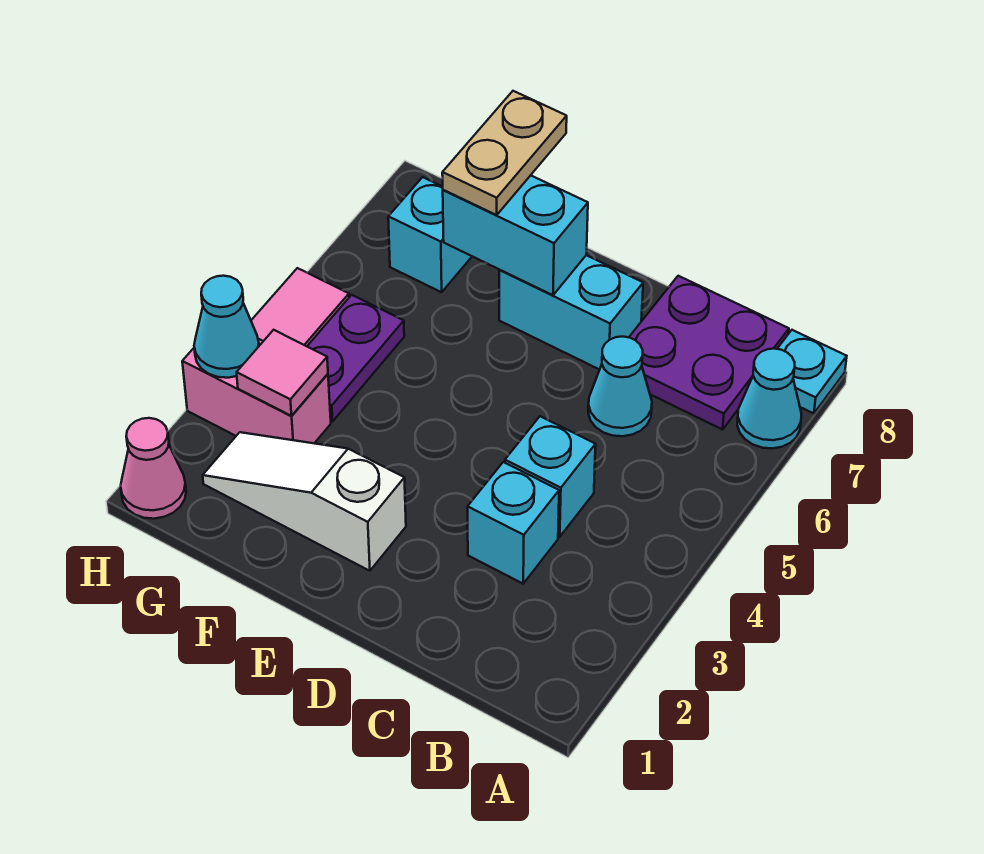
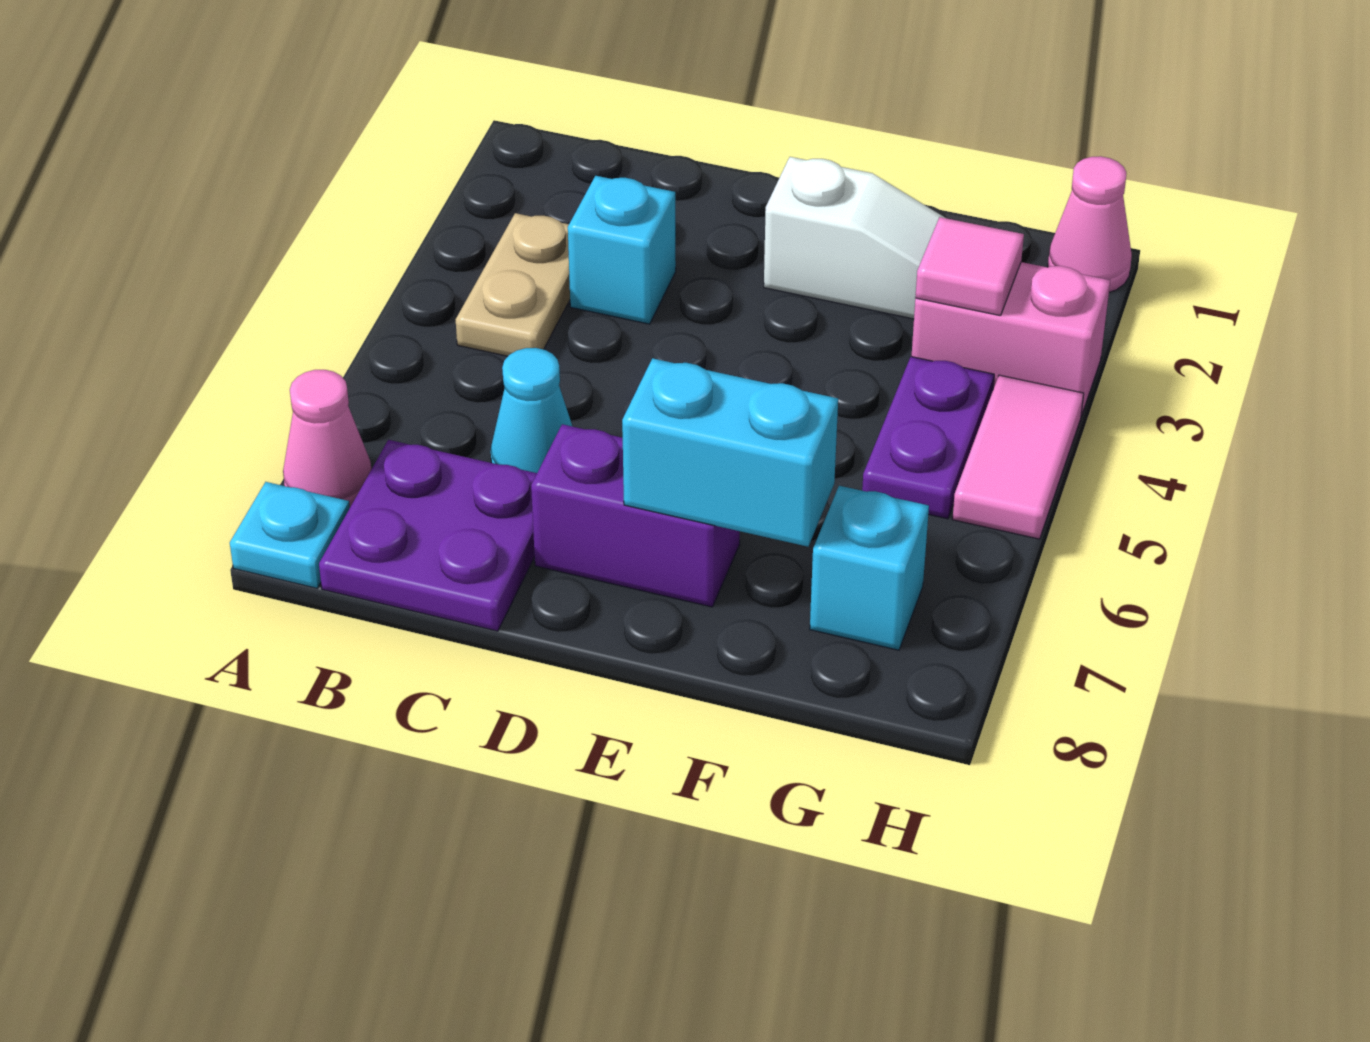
cyan 1x1 cone [737,349,801,449] -> pink 1x1 cone [283,370,372,507]
cyan 1x1 brick [505,416,596,537] -> none
cyan 1x2 brick [499,255,643,370] -> purple 1x2 brick [531,424,740,607]
tan 1x2 plate [442,91,567,215] -> tan 1x2 plate moved to [456,213,570,356]
cyan 1x1 cone [194,276,259,378] -> none

